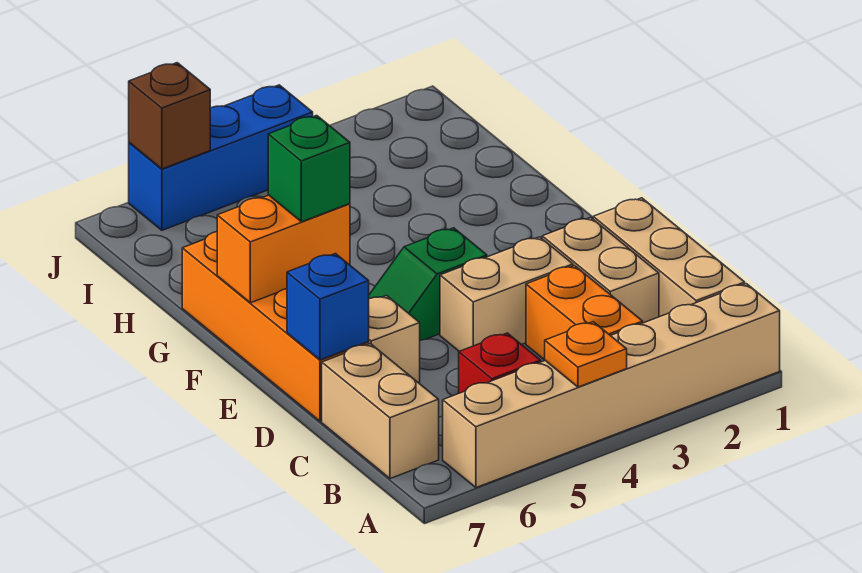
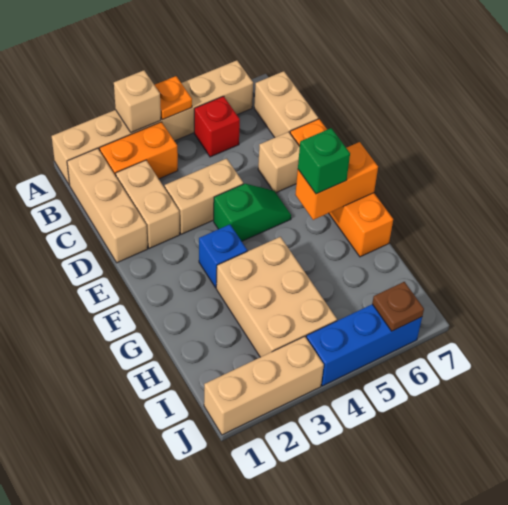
none -> tan 1x1 brick [114,70,161,133]
orange 1x2 brick [526,266,643,360] -> orange 1x2 brick turned to [100,122,178,179]
blue 1x1 brick [287,254,369,360] -> blue 1x1 brick moved to [199,224,247,288]
none -> tan 2x3 brick [216,237,337,357]
none -> tan 1x3 brick [204,336,324,435]
brown 1x1 brick [129,63,210,169] -> brown 1x1 plate [372,282,424,331]

